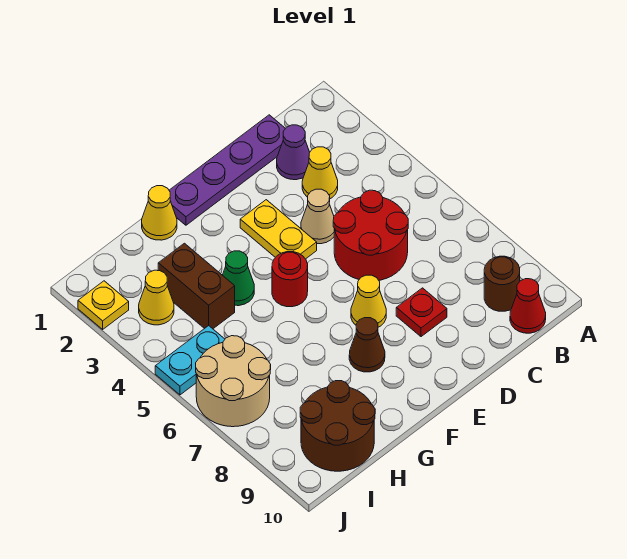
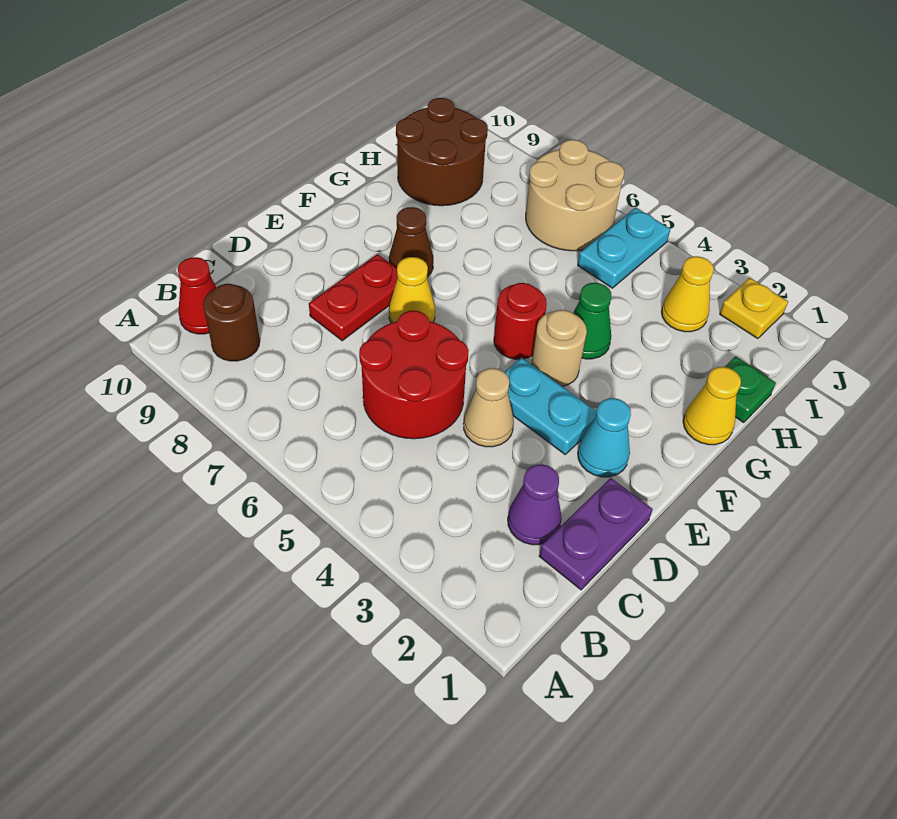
purple 1x4 plate [169,115,286,225] -> purple 1x2 plate [539,478,653,590]
yellow 1x1 cone [302,147,338,199] -> none
red 1x1 plate [396,288,447,337] -> red 1x2 plate [309,254,397,341]
none -> cyan 1x1 cone [578,398,631,477]
yellow 1x2 plate [240,200,317,259] -> cyan 1x2 plate [505,358,597,454]
none -> tan 1x1 round brick [532,310,587,387]
none -> green 1x1 plate [725,356,776,423]
brown 1x2 brick [158,243,235,329] -> none

